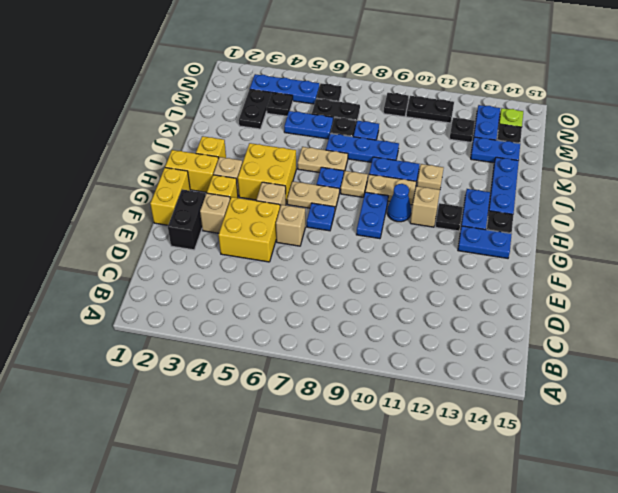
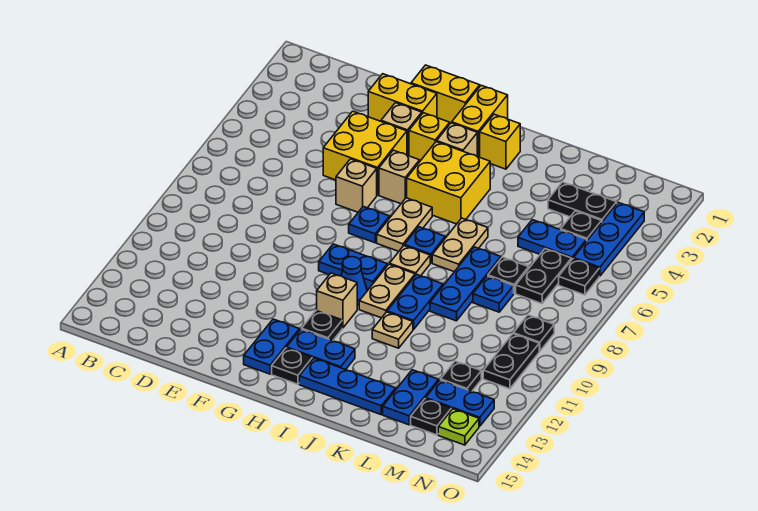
black 1x2 brick [168,189,206,250] -> yellow 1x2 brick [368,74,437,121]
blue 1x2 plate [284,111,333,139] -> blue 1x2 plate turned to [518,220,587,260]

